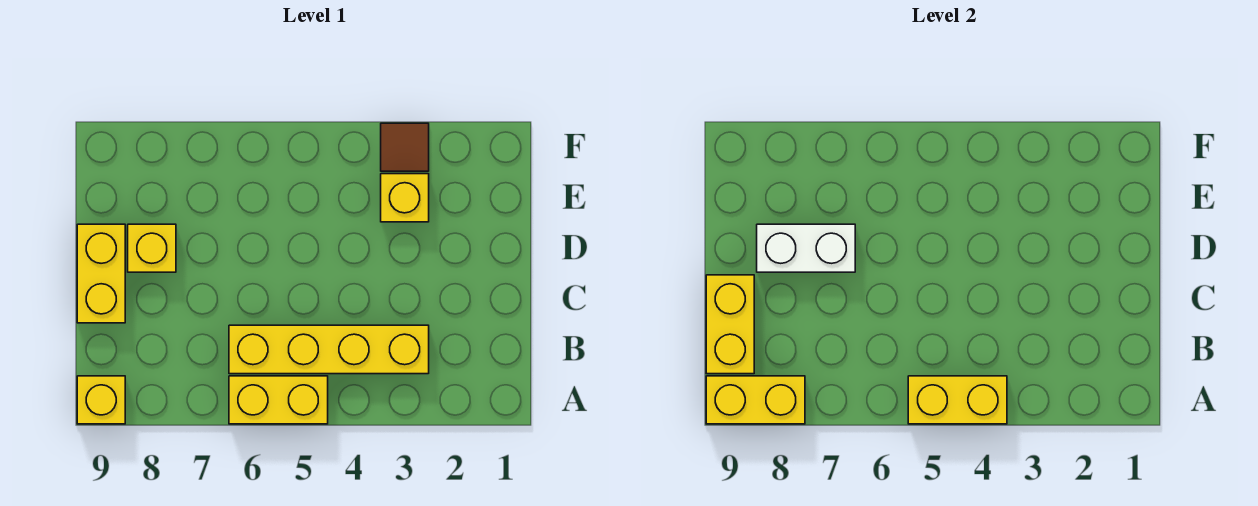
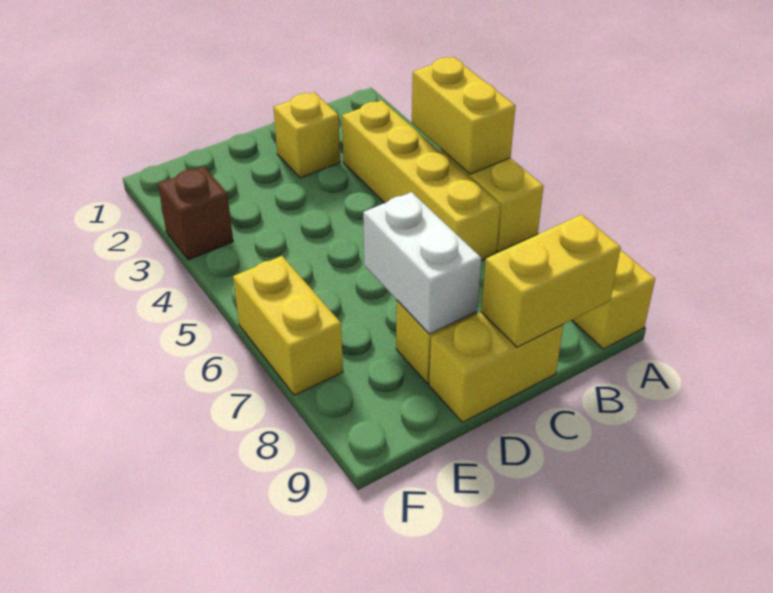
yellow 1x2 brick [706,376,805,424] -> yellow 1x2 brick moved to [233,256,343,395]
yellow 1x1 brick [381,174,429,222] -> yellow 1x1 brick moved to [273,92,340,178]
brown 1x1 tile [381,123,429,171] -> brown 1x1 brick [158,166,233,260]

